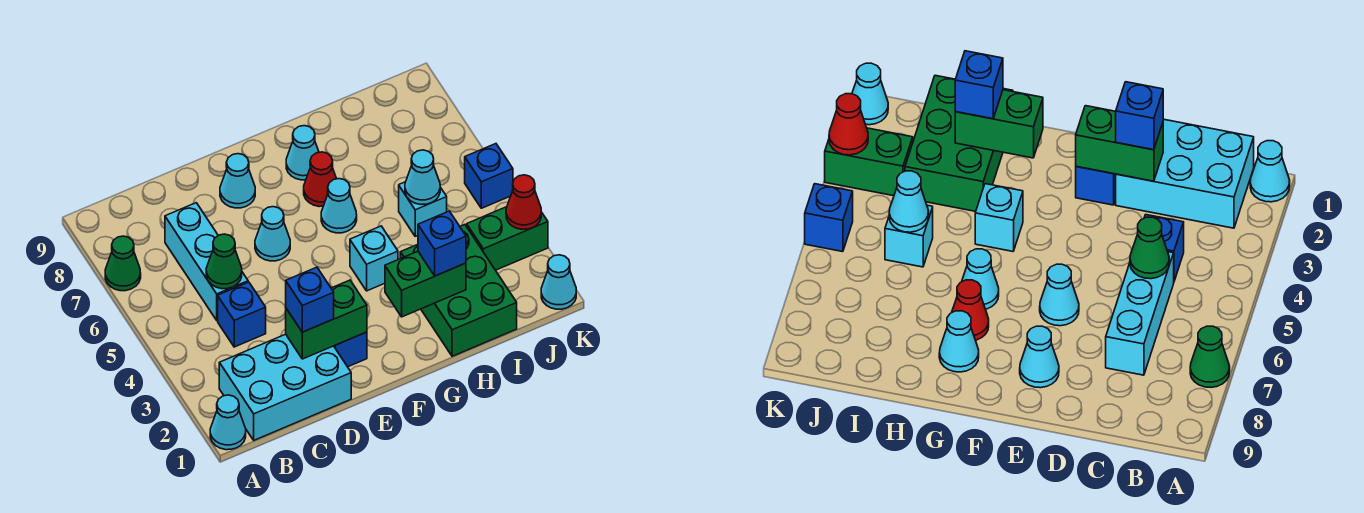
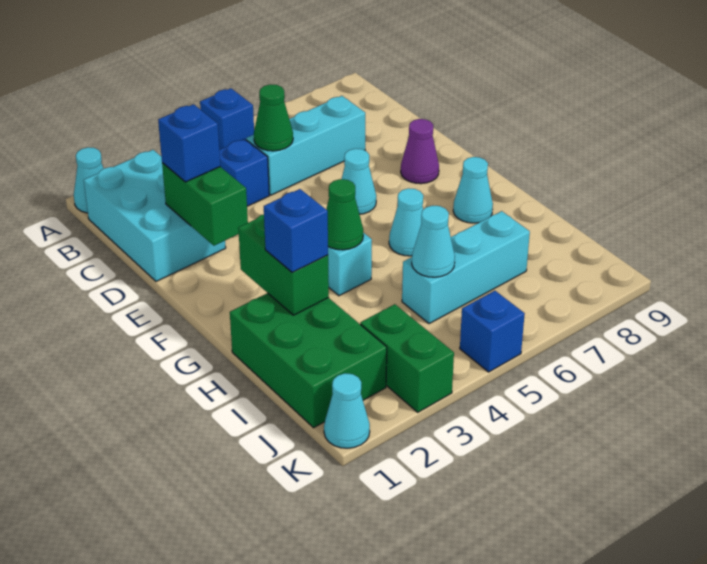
green 1x1 cone [105,236,141,291] -> green 1x1 cone moved to [326,179,363,250]
blue 1x1 brick [334,332,367,367] -> blue 1x1 brick moved to [200,88,254,150]
cyan 1x1 cone [220,154,255,208] -> purple 1x1 cone [401,119,439,184]
red 1x1 cone [304,152,336,207] -> none
green 2x3 brick [400,225,517,356] -> green 2x3 brick turned to [230,293,387,428]
cyan 1x1 brick [399,182,447,236] -> cyan 1x3 brick [402,211,530,324]
red 1x1 cone [506,175,541,229] -> none

